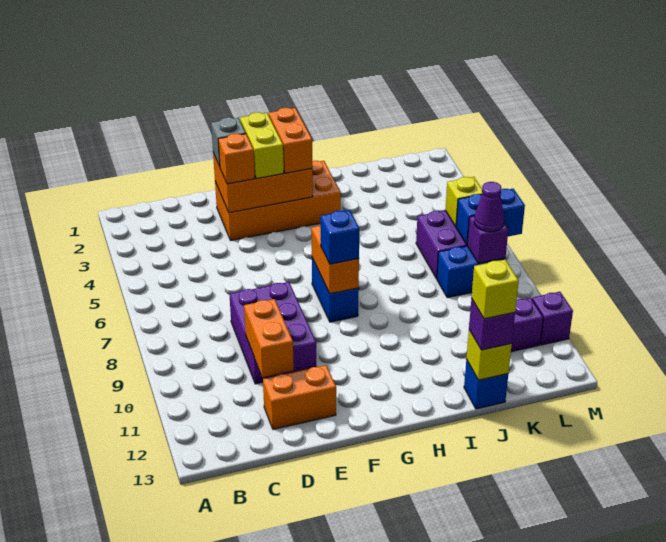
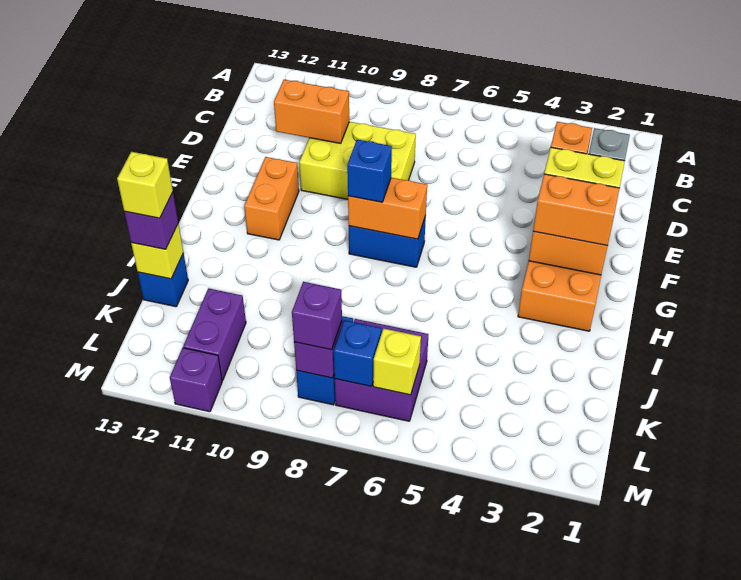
purple 2x3 brick [229,282,317,384] -> yellow 2x3 brick [299,122,416,199]
orange 1x2 brick [263,365,336,429] -> orange 1x2 brick moved to [244,157,299,240]
blue 1x2 brick [456,189,525,244] -> blue 1x1 brick [334,320,381,386]
purple 1x1 cone [474,182,504,232] -> purple 1x1 brick [292,282,342,350]

